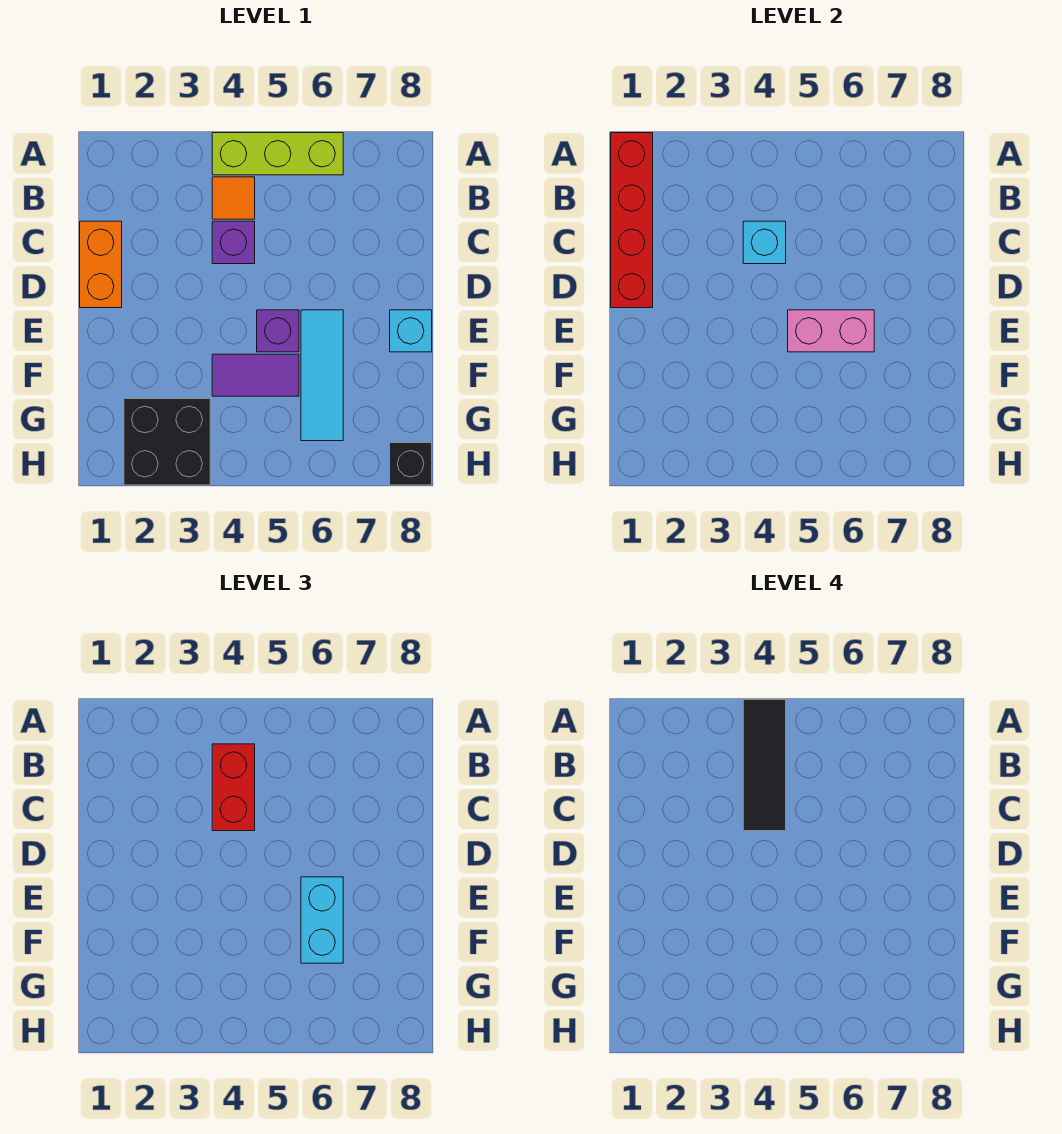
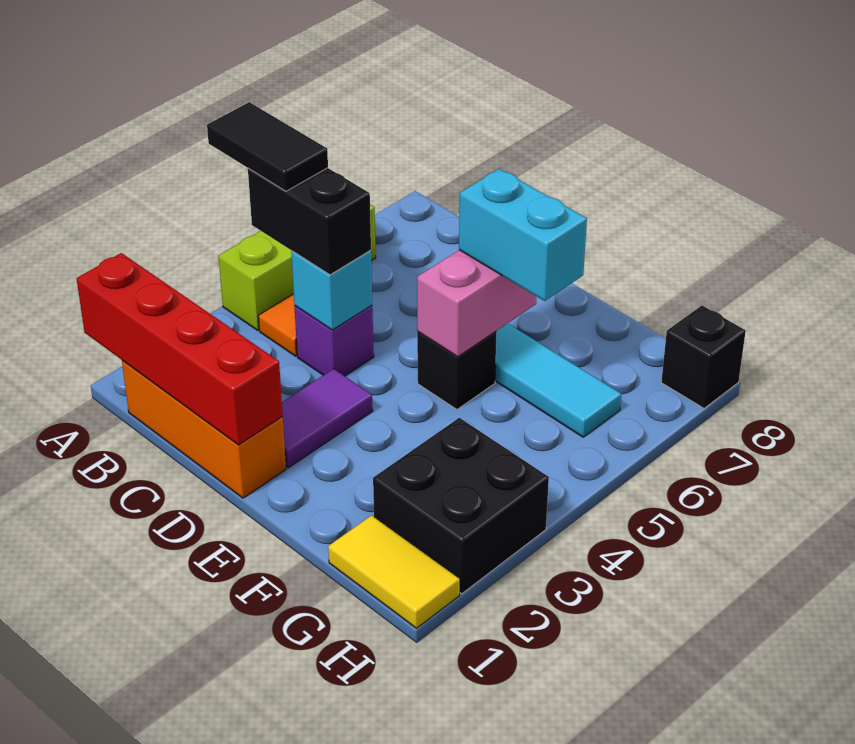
black 1x3 tile [743,700,786,831] -> black 1x2 tile [207,102,328,191]
red 1x2 brick [212,744,255,831] -> black 1x2 brick [248,168,371,275]
orange 1x2 brick [80,221,122,308] -> orange 1x3 brick [122,360,286,498]
purple 1x1 brick [257,310,299,352] -> black 1x1 brick [417,332,497,409]
cyan 1x1 brick [390,310,432,352] -> none
purple 1x2 tile [212,354,299,396] -> purple 1x2 tile moved to [282,369,373,468]
none -> yellow 1x2 tile [328,515,460,628]

